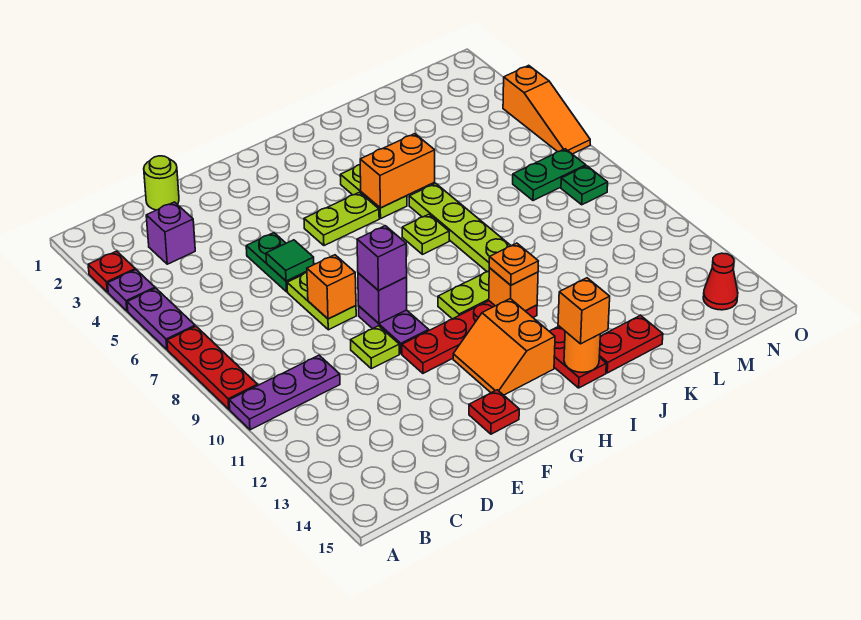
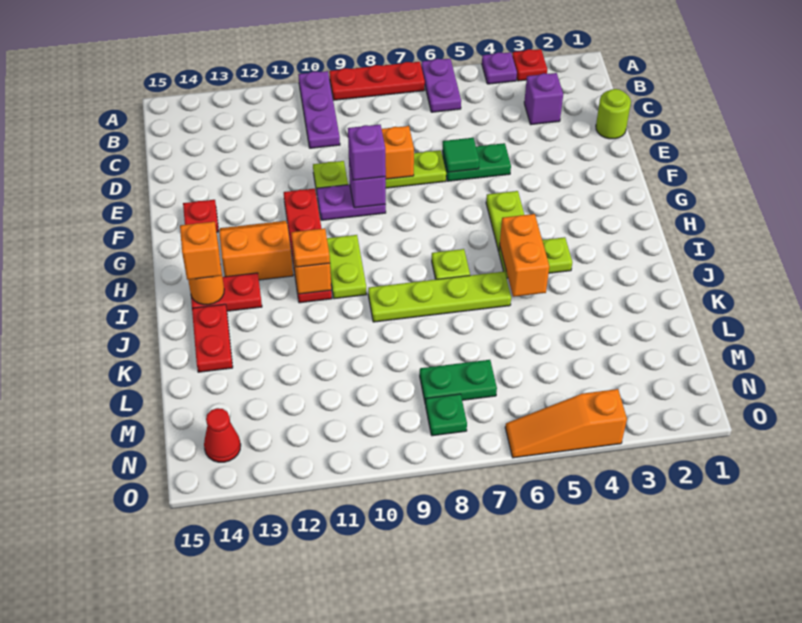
purple 1x2 plate [127,288,195,349] -> purple 1x2 plate turned to [421,59,461,112]
green 1x2 plate [513,149,586,201] -> green 1x2 plate turned to [420,360,497,405]

